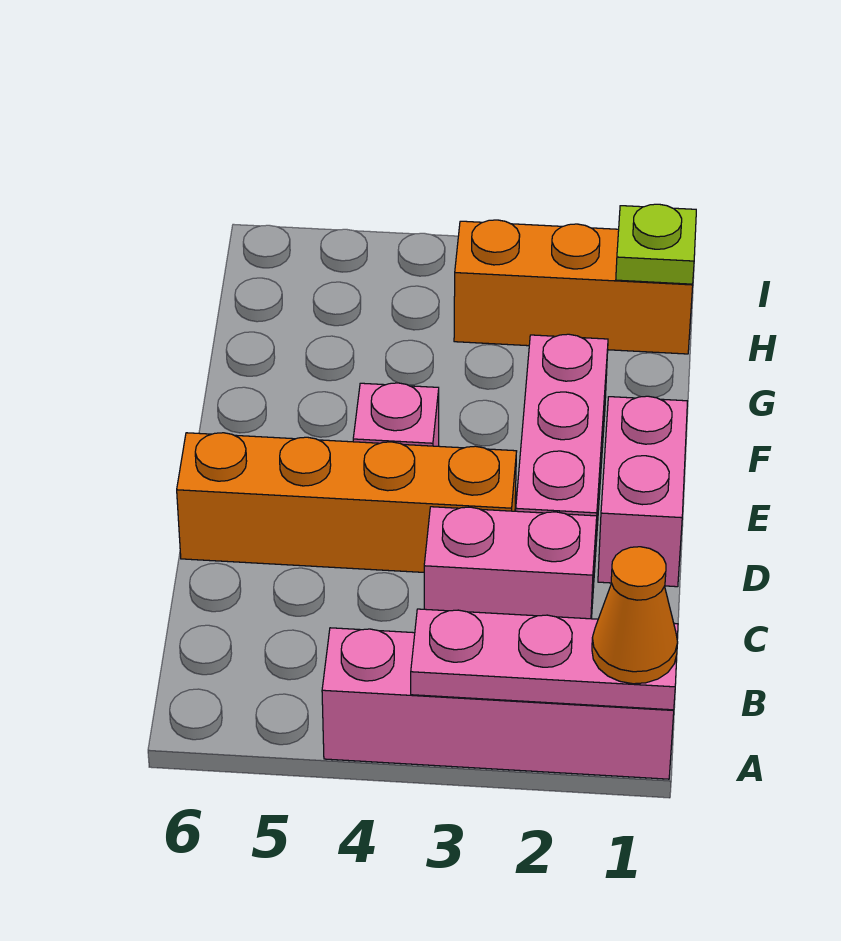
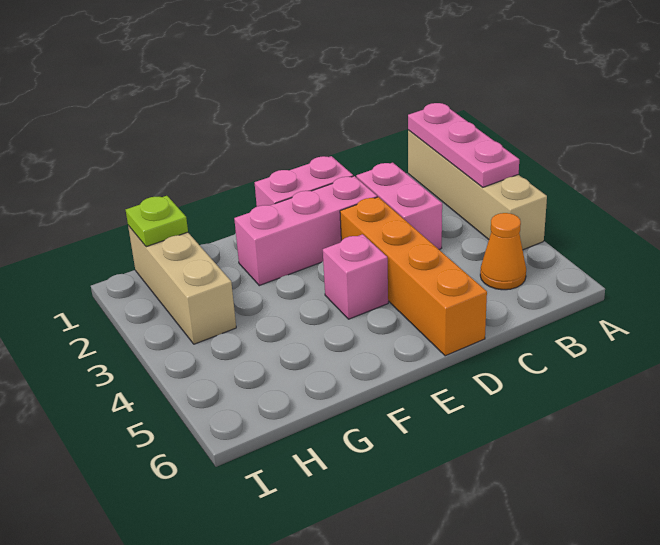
pink 1x4 brick [322,628,674,779] -> tan 1x4 brick [408,130,547,250]
orange 1x1 cone [592,547,678,684] -> orange 1x1 cone moved to [480,213,526,290]
orange 1x3 brick [454,220,693,354] -> tan 1x3 brick [128,226,236,344]

